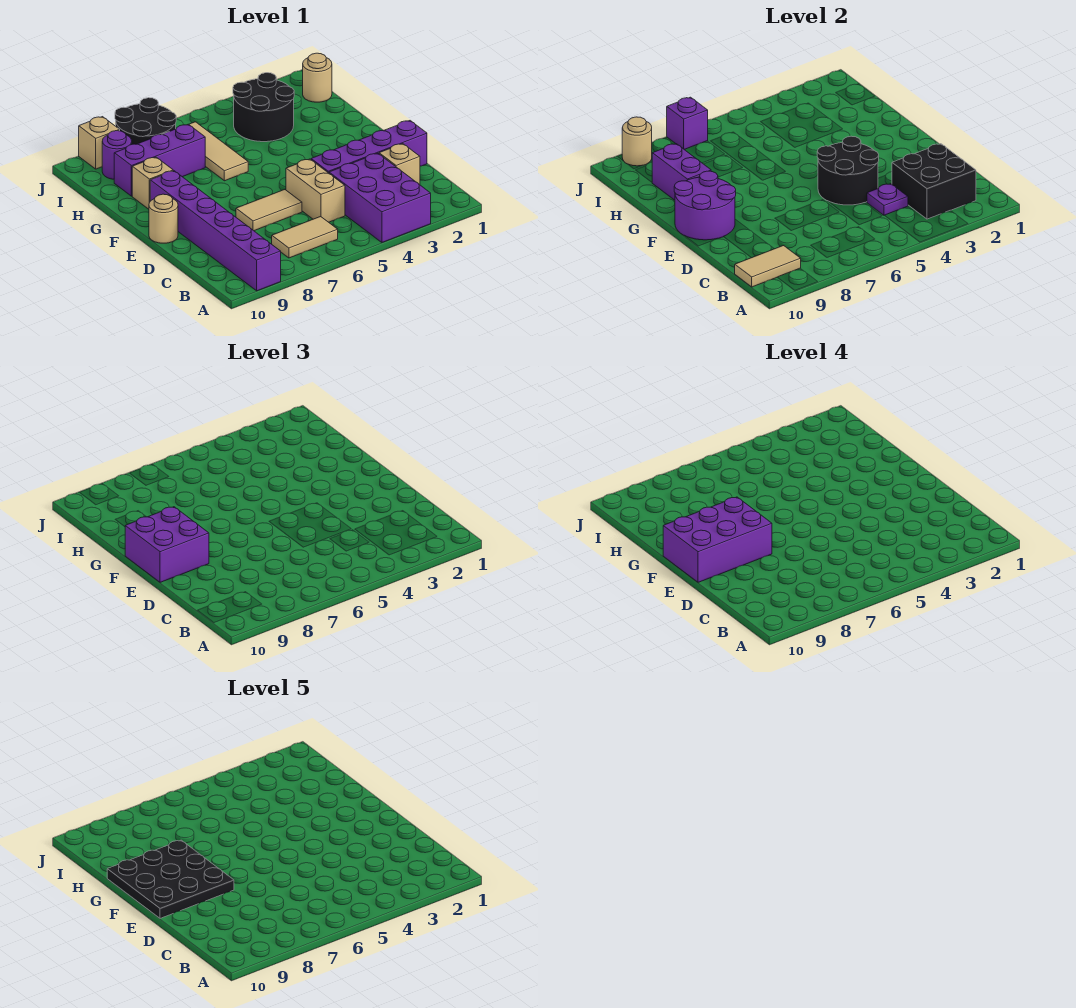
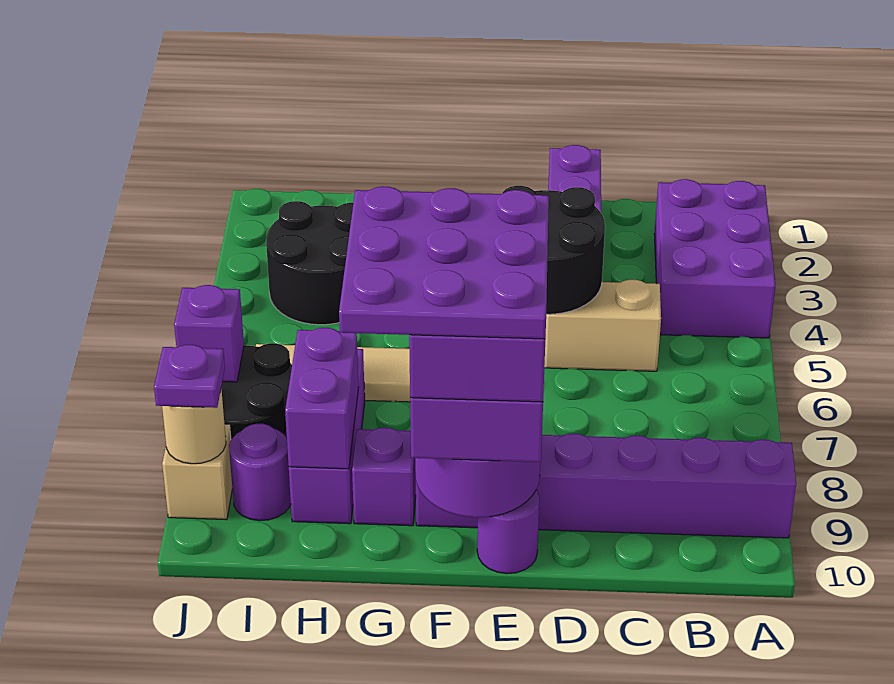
purple 2x3 brick [329,153,431,242] -> purple 2x3 brick turned to [654,179,775,338]
black 2x2 brick [892,144,976,219] -> none
tan 1x2 tile [272,217,338,258] -> none
tan 1x2 tile [735,246,801,287] -> none
tan 1x1 brick [379,144,420,185] -> none
purple 1x1 plate [867,184,908,215] -> purple 1x1 plate moved to [154,345,225,408]
tan 1x2 tile [236,190,302,231] -> none
black 3x3 plate [107,840,234,918] -> purple 3x3 plate [339,186,549,339]
tan 1x1 round brick [149,194,178,243] -> purple 1x1 round brick [477,490,539,574]
tan 1x1 brick [132,157,173,209] -> purple 1x1 brick [352,428,416,526]
purple 1x2 brick [652,144,711,200] -> purple 1x2 brick turned to [285,328,359,469]
tan 1x1 round brick [303,53,332,102] -> none

